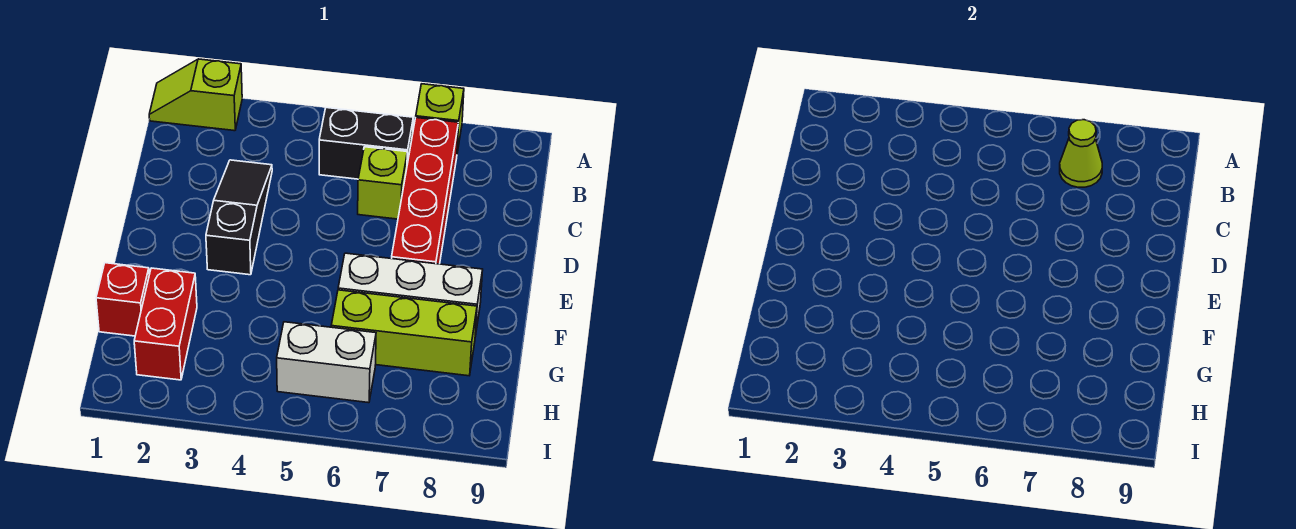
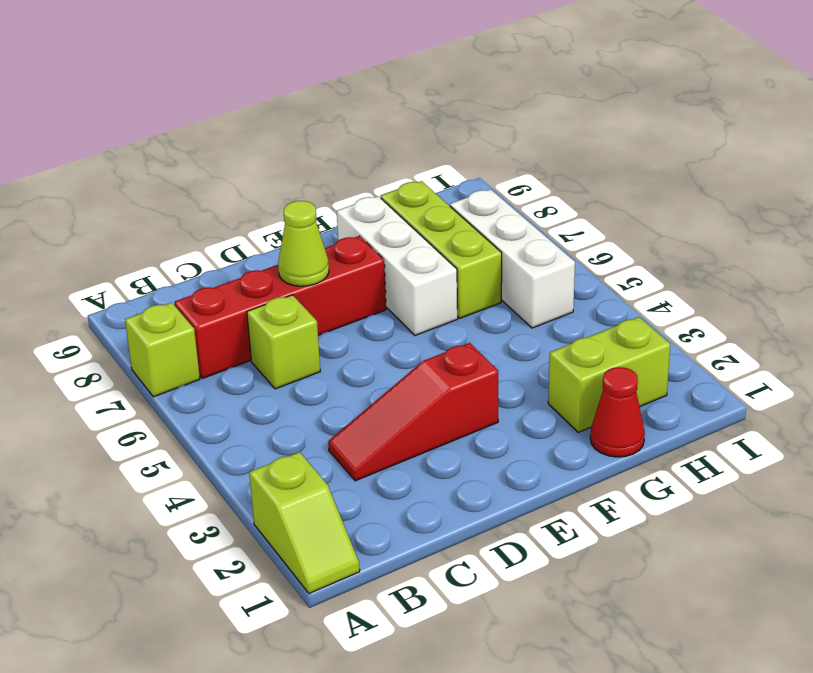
black 1x2 brick [319,108,413,179] -> none
lime 1x1 cone [1060,120,1102,187] -> lime 1x1 cone moved to [278,201,329,286]
black 1x3 slope [206,160,272,275] -> red 1x3 slope [328,343,498,481]
red 1x1 brick [96,263,149,336] -> red 1x1 cone [590,367,645,457]
red 1x2 brick [134,268,197,380] -> lime 1x2 brick [548,317,670,432]
white 1x2 brick [277,322,376,403] -> white 1x3 brick [450,189,575,328]

